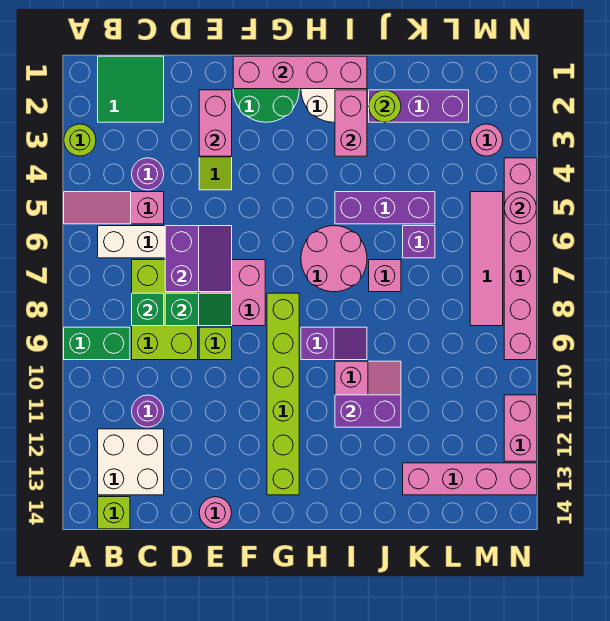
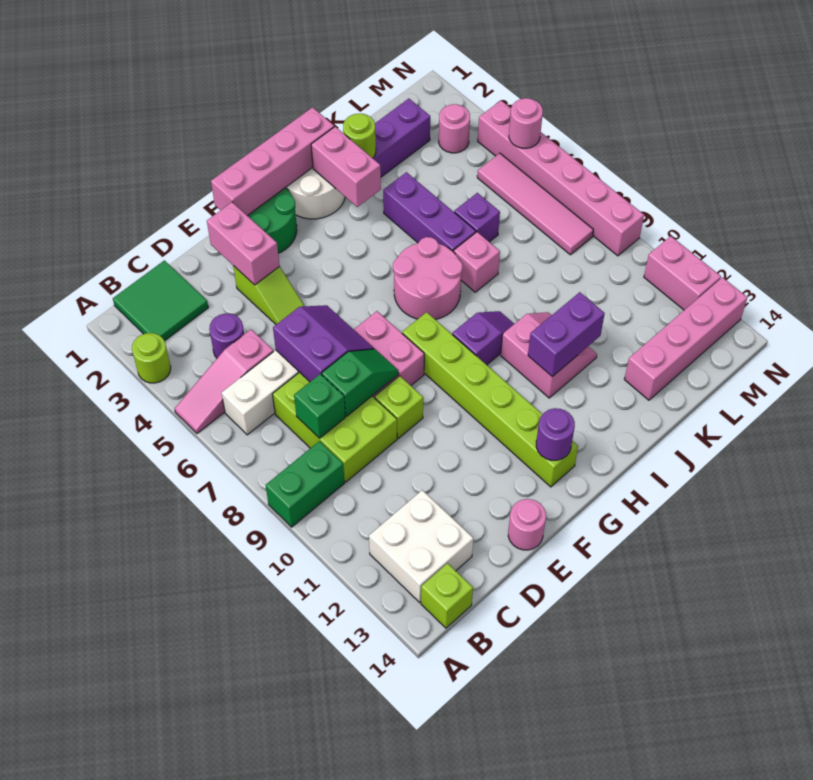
purple 1x1 round brick [132,395,164,427] -> purple 1x1 round brick moved to [536,408,575,460]
purple 1x3 brick [335,192,435,224] -> purple 1x3 brick turned to [383,172,476,252]

